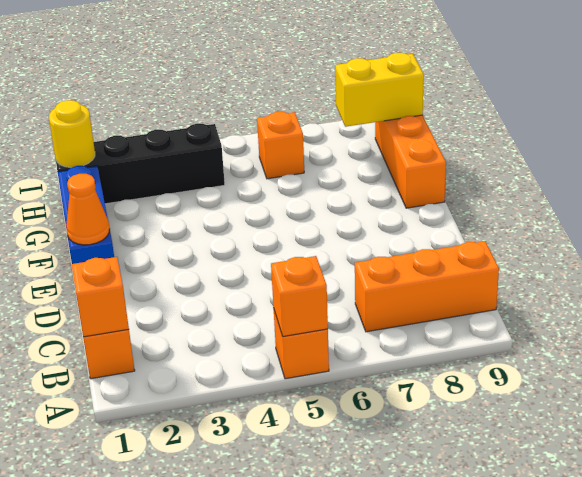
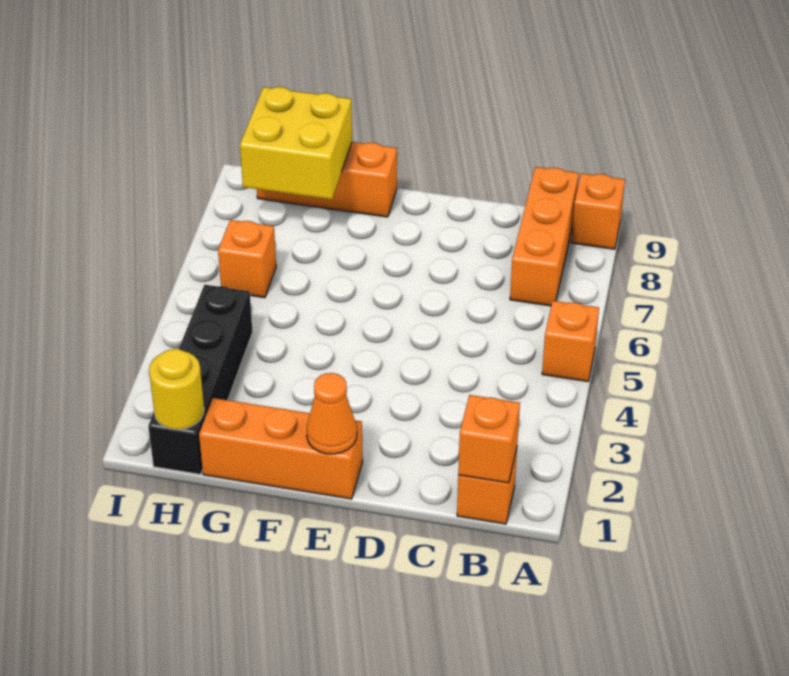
orange 1x1 brick [271,256,328,337] -> orange 1x1 brick moved to [571,173,625,249]
blue 1x3 brick [58,166,114,264] -> orange 1x3 brick [199,398,363,499]
yellow 1x2 brick [335,53,424,127] -> yellow 2x2 brick [240,87,352,200]

